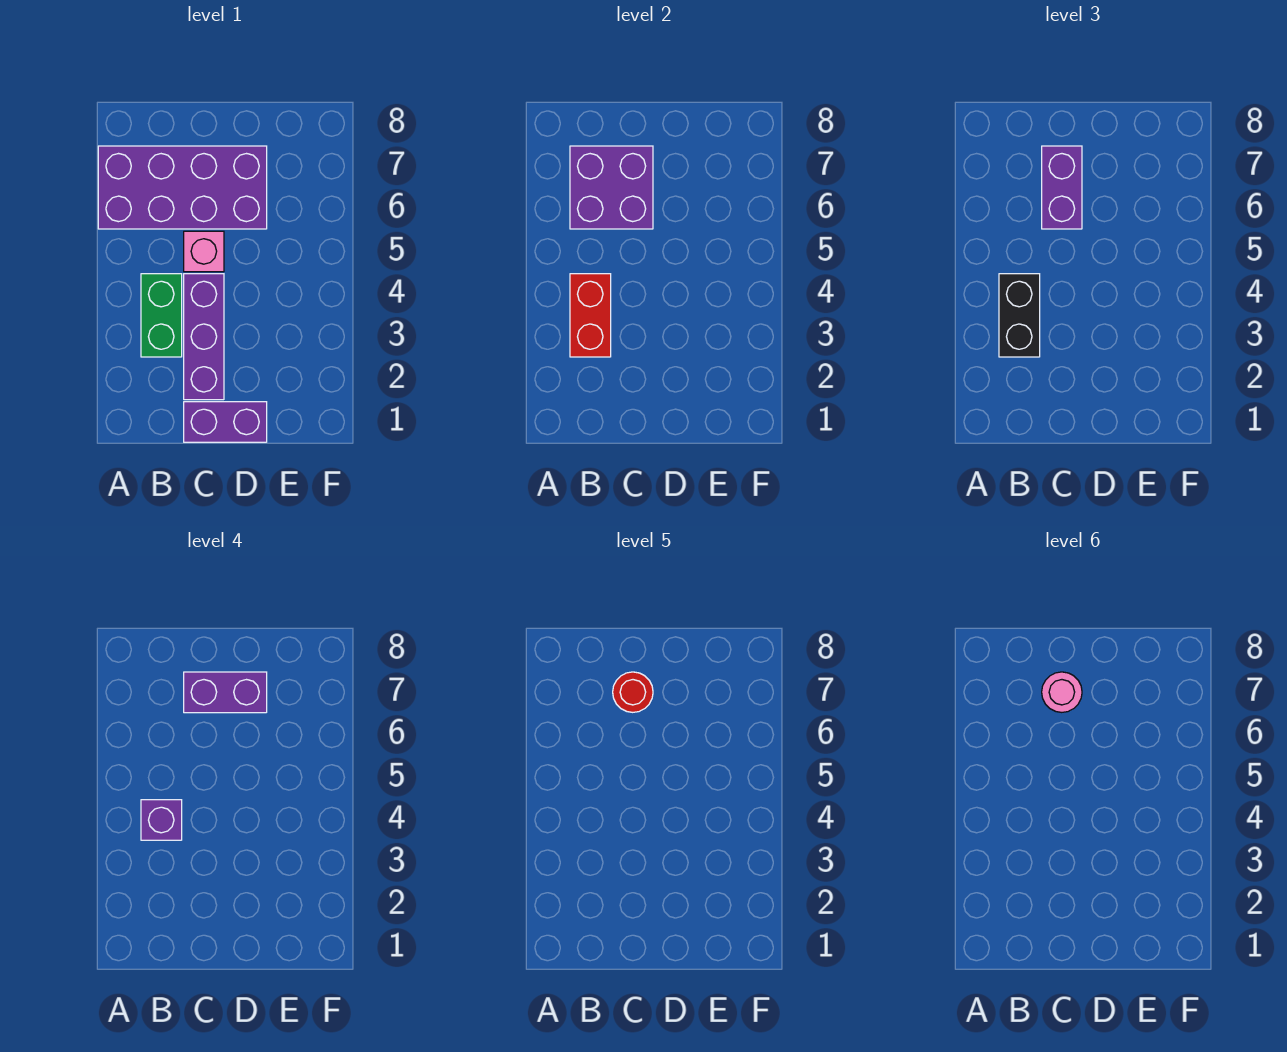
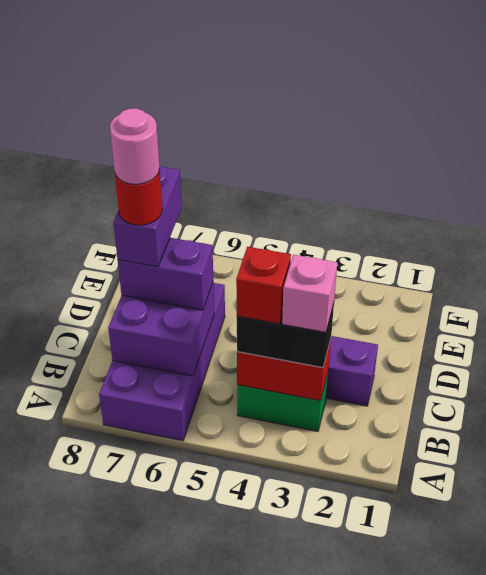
purple 1x1 brick [141,800,182,840] -> red 1x1 brick [236,247,291,324]
purple 1x2 brick [184,402,267,442] -> none
pink 1x1 brick [184,231,224,272] -> pink 1x1 brick moved to [282,255,337,332]

